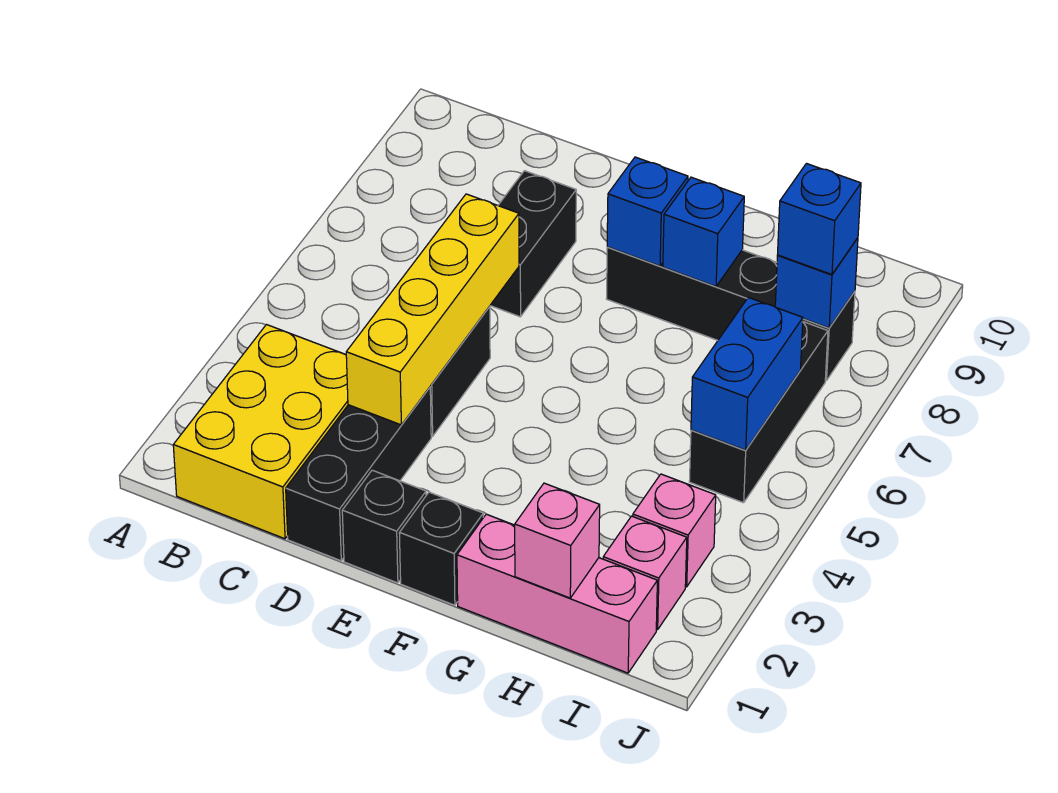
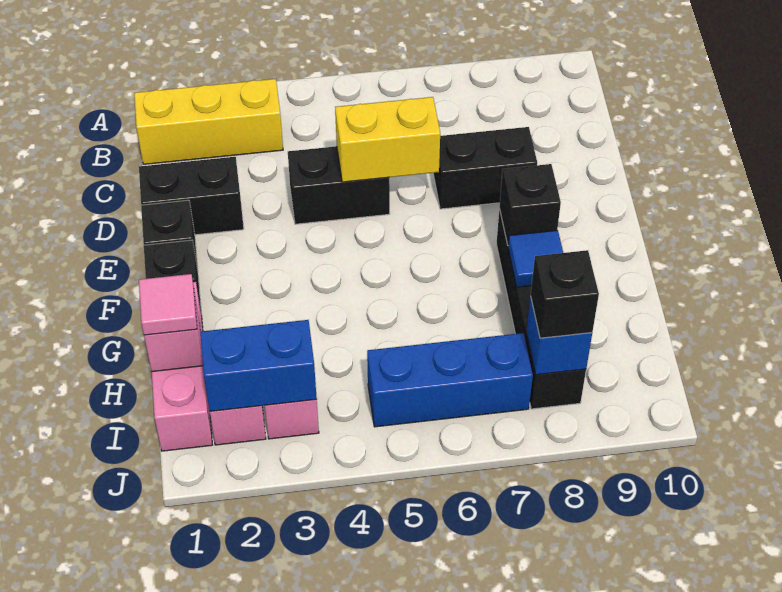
yellow 2x3 brick [173,325,348,539] -> yellow 1x3 brick [134,79,283,164]
black 1x3 brick [286,387,431,561] -> black 1x2 brick [139,157,244,235]
yellow 1x4 brick [346,194,519,425] -> yellow 1x2 brick [335,97,440,182]
blue 1x1 brick [607,157,688,266] -> black 1x1 brick [499,164,561,245]
blue 1x1 brick [663,177,744,286] -> blue 1x1 tile [508,230,563,287]
none -> pink 1x1 tile [139,274,197,335]
black 1x3 brick [689,322,828,503] -> blue 1x3 brick [367,333,533,427]
blue 1x2 brick [691,297,803,450] -> blue 1x2 brick moved to [200,320,317,411]
blue 1x1 brick [778,164,861,275] -> black 1x1 brick [531,250,599,338]

